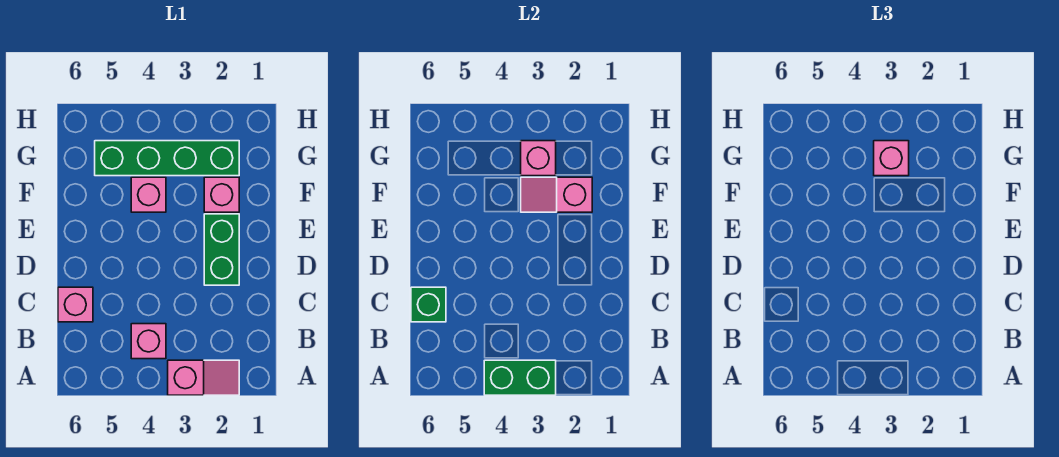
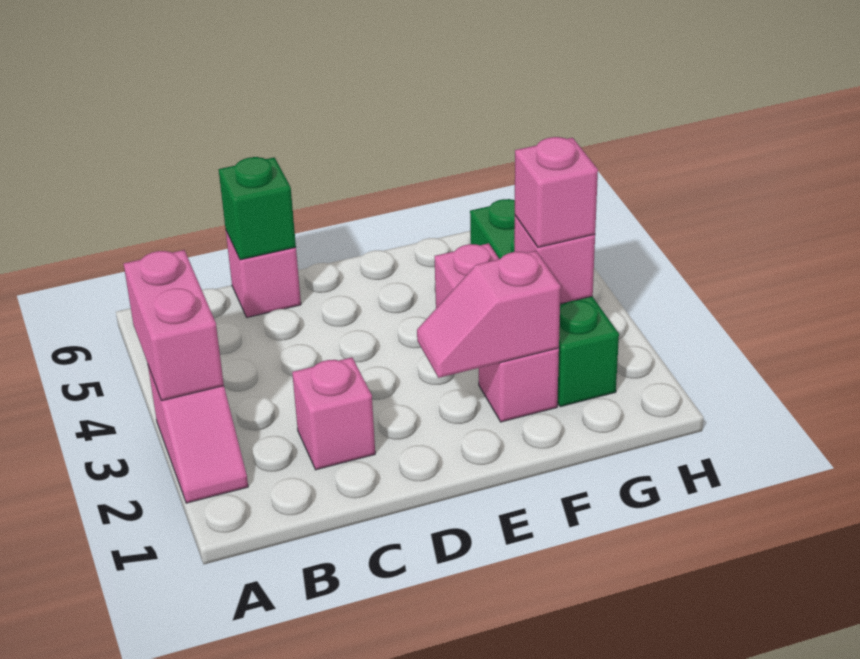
green 1x2 brick [484,360,556,395] -> pink 1x2 brick [124,250,224,401]
pink 1x1 brick [131,324,166,359] -> pink 1x1 brick moved to [292,357,375,470]
green 1x2 brick [204,214,239,285] -> none
pink 1x2 slope [521,177,592,212] -> pink 1x2 slope turned to [417,251,561,378]

